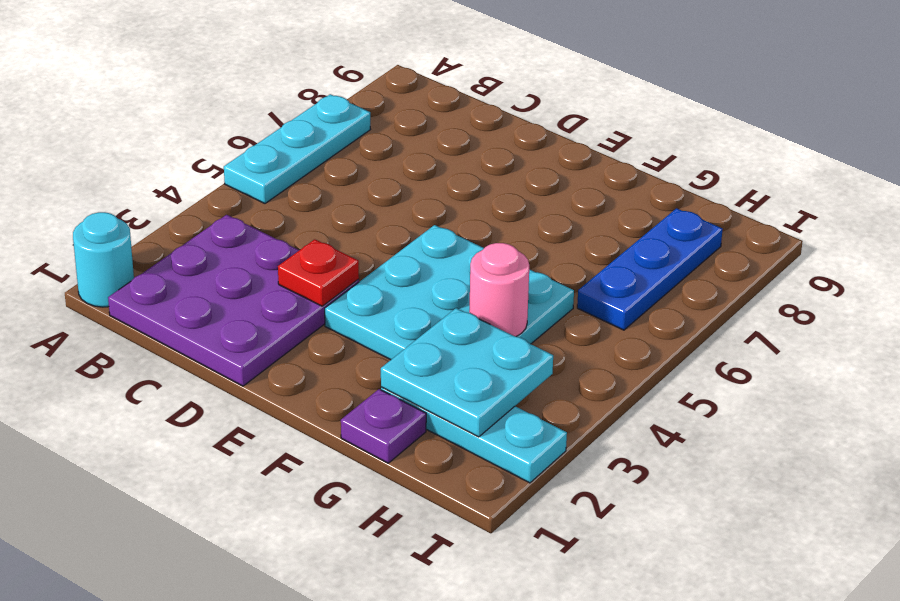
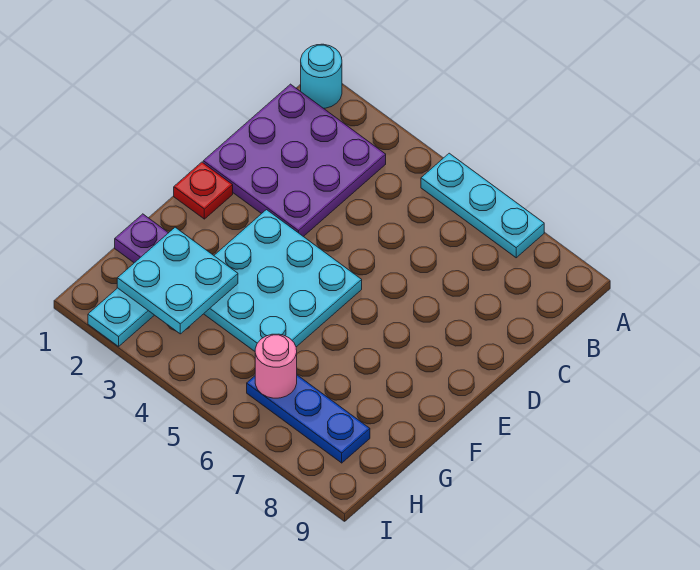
red 1x1 plate [278,239,359,306] -> red 1x1 plate moved to [174,162,233,219]
pink 1x1 round brick [469,243,529,337] -> pink 1x1 round brick moved to [255,334,297,398]

